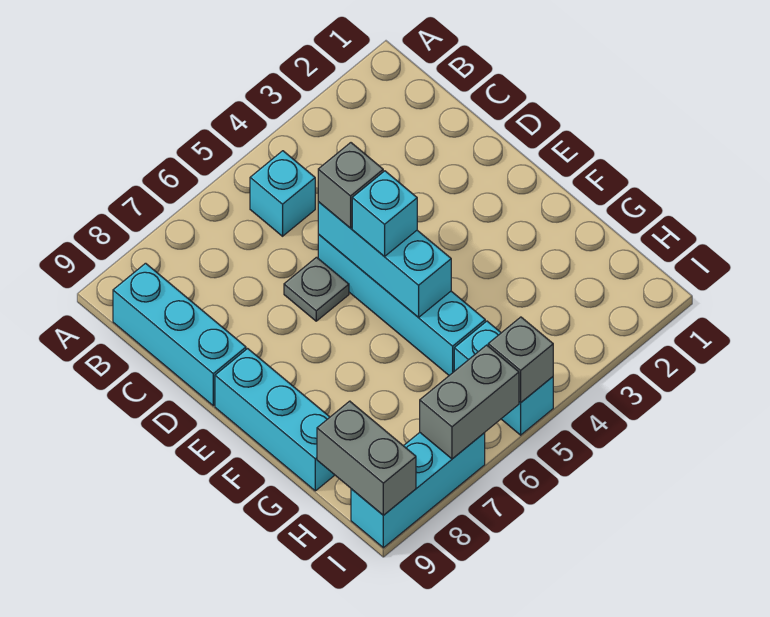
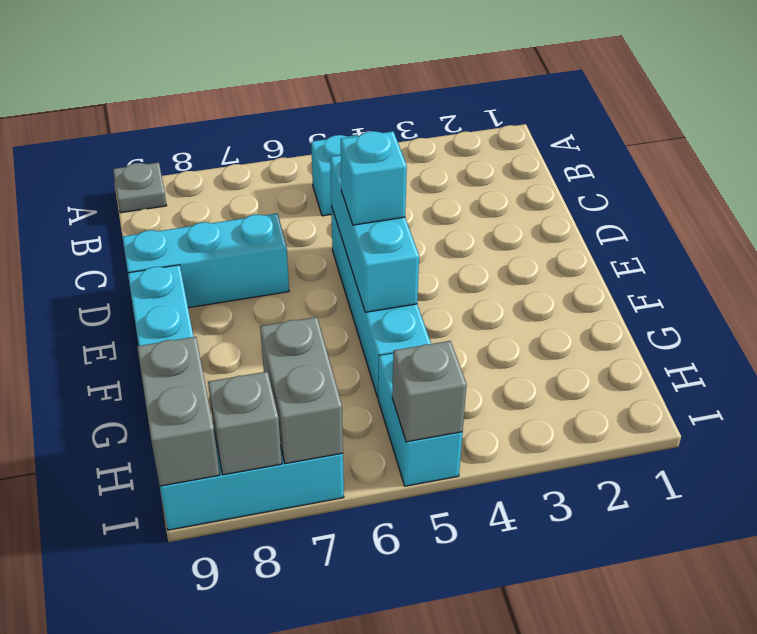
cyan 1x3 brick [113,263,246,406] -> cyan 1x3 brick turned to [122,214,289,308]
grey 1x1 brick [318,143,383,228] -> grey 1x1 brick moved to [208,372,282,475]
grey 1x1 plate [284,257,349,321] -> grey 1x1 plate moved to [113,162,167,213]
grey 1x2 brick [420,345,519,459] -> grey 1x2 brick turned to [260,317,343,464]

